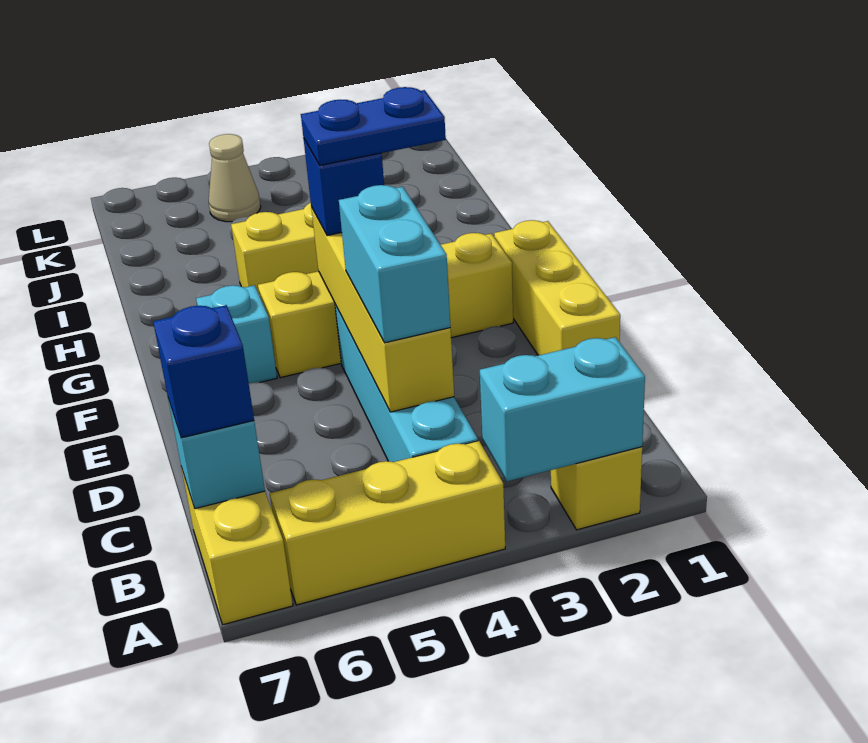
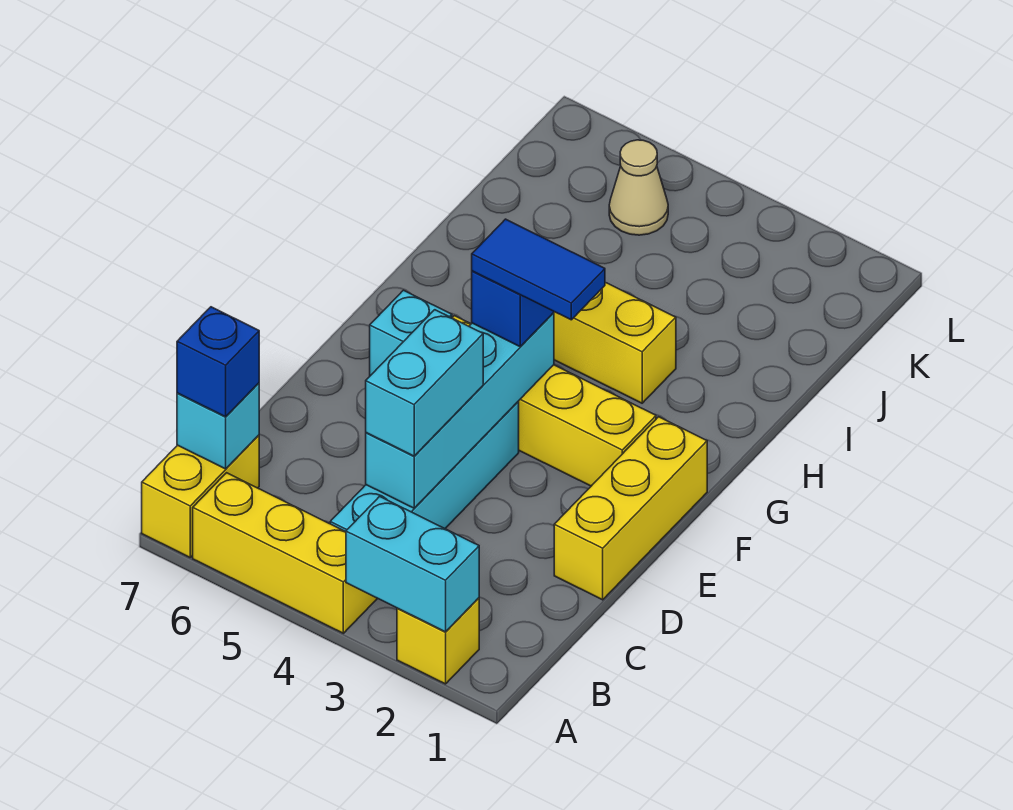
yellow 1x4 brick [311,207,454,412] -> cyan 1x4 brick [366,313,554,508]
blue 1x2 plate [301,87,446,166] -> blue 1x2 tile [472,219,605,320]

